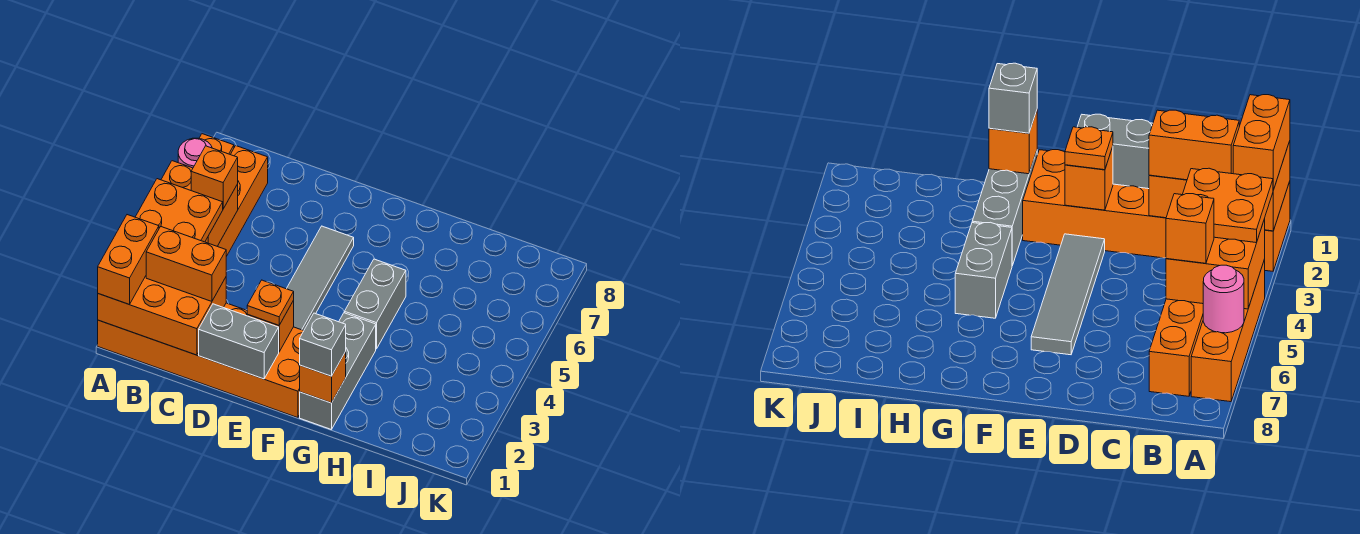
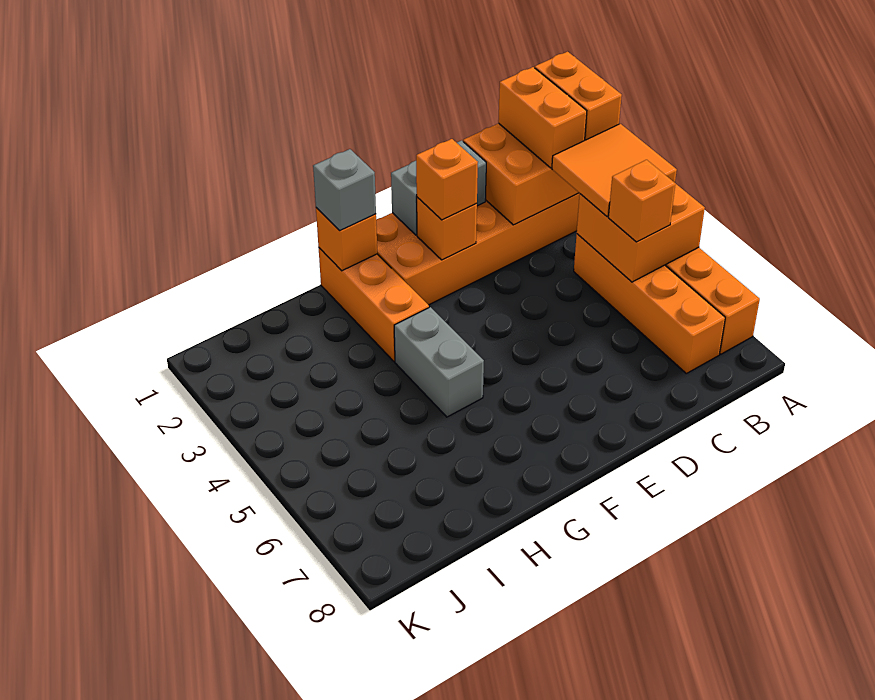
orange 2x2 plate [136,179,223,242] -> orange 2x2 tile [552,124,677,216]
pink 1x1 round brick [178,138,212,168] -> none
orange 1x2 brick [146,227,226,301] -> orange 1x2 brick turned to [498,67,587,168]
orange 1x1 plate [247,280,294,325] -> orange 1x1 brick [416,139,478,220]
grey 1x4 tile [287,226,354,331] -> none
grey 1x3 brick [300,313,376,430] -> orange 1x3 brick [319,248,429,361]

